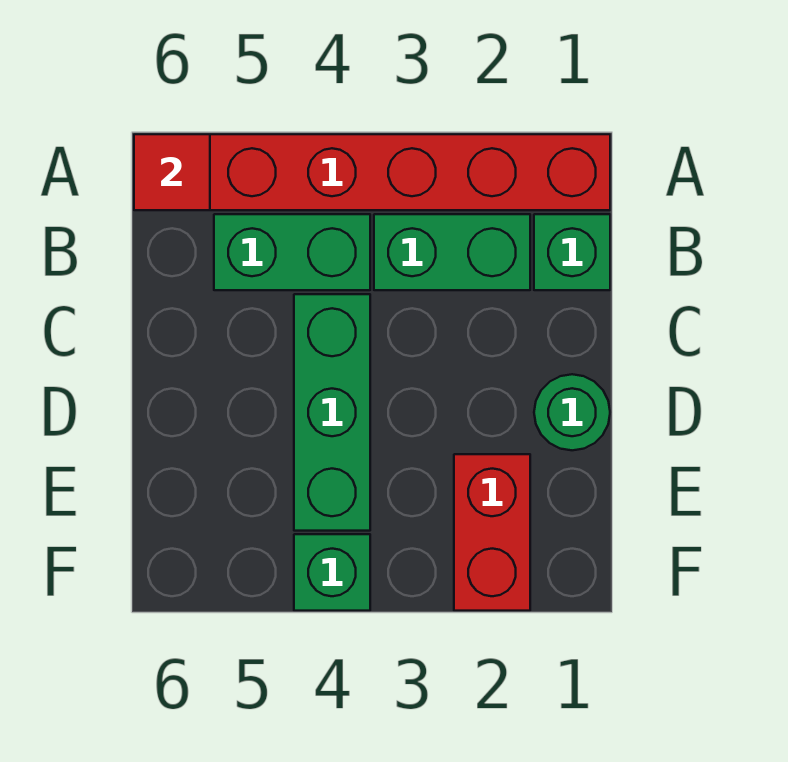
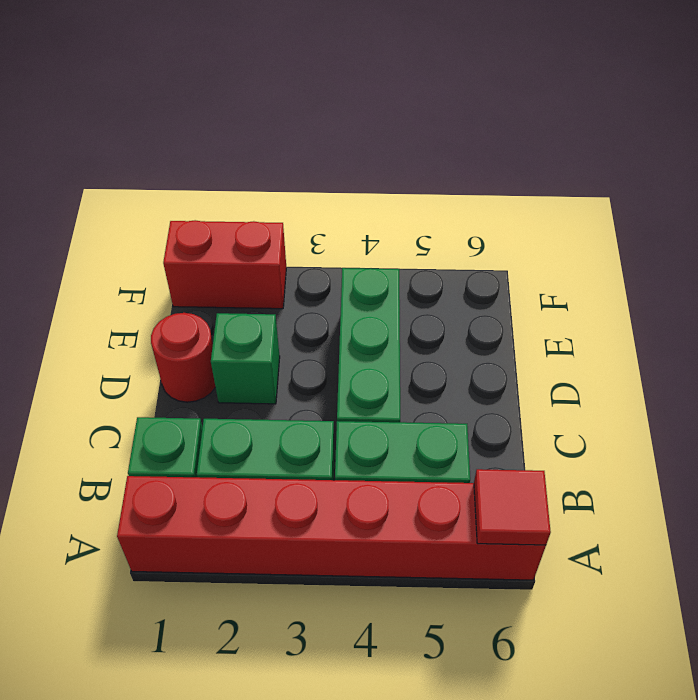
green 1x1 round brick [534,374,610,450] -> red 1x1 round brick [151,313,215,402]
red 1x2 brick [454,454,530,611] -> red 1x2 brick turned to [163,220,286,309]
green 1x1 brick [294,534,370,611] -> green 1x1 brick moved to [211,313,280,404]

